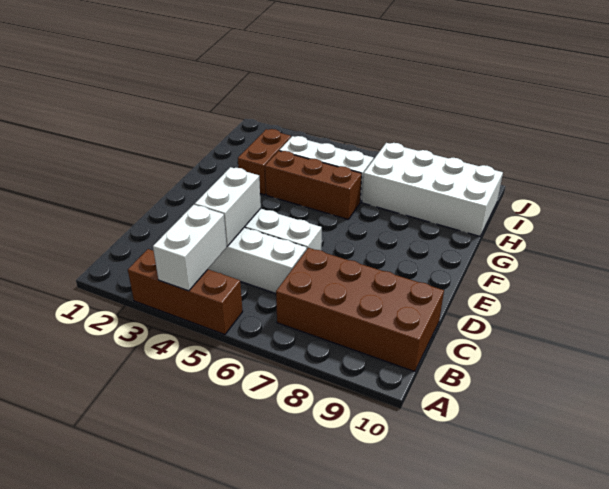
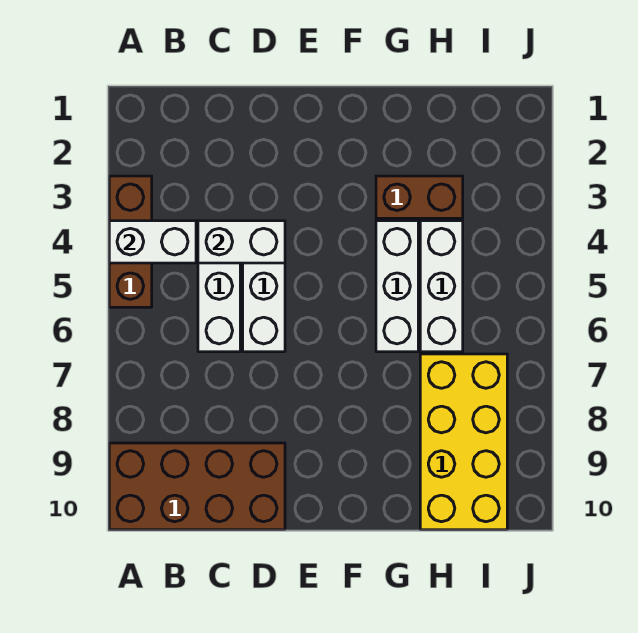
brown 2x4 brick [276,248,444,372] -> brown 2x4 brick turned to [109,443,285,530]
brown 1x3 brick [265,151,362,219] -> white 1x3 brick [376,221,418,352]
white 2x4 brick [362,143,503,236] -> yellow 2x4 brick [420,354,507,530]

